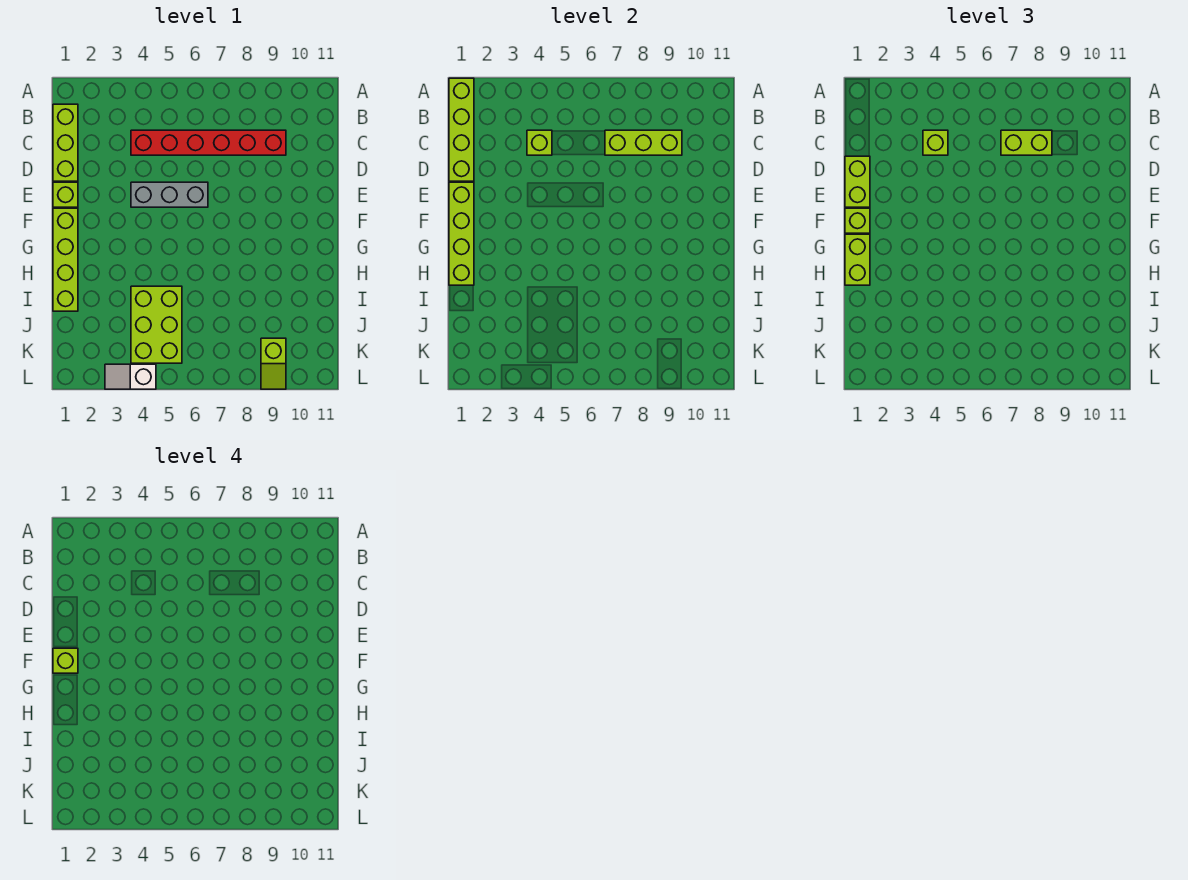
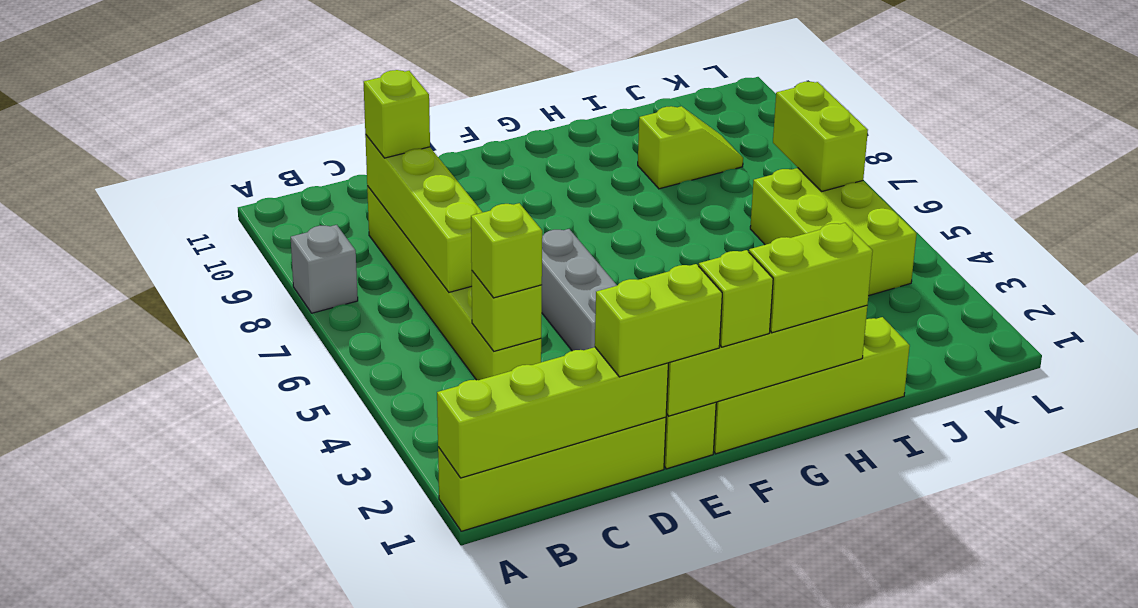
none -> grey 1x1 brick [291,225,358,313]
lime 1x3 brick [53,104,78,181] -> lime 1x4 brick [438,417,666,531]
red 1x6 brick [131,130,286,155] -> lime 1x6 brick [367,186,541,380]
lime 1x3 brick [605,130,682,155] -> lime 1x4 brick [365,135,483,292]
lime 1x2 brick [1001,130,1052,155] -> lime 1x2 brick moved to [773,82,868,191]
lime 1x1 brick [53,648,78,673] -> lime 1x1 brick moved to [364,70,430,158]
lime 2x3 brick [131,286,182,363] -> lime 2x3 brick turned to [750,168,917,296]
lime 1x2 slope [261,338,286,389] -> lime 1x2 slope moved to [638,106,743,189]
white 1x2 slope [105,364,156,389] -> none

